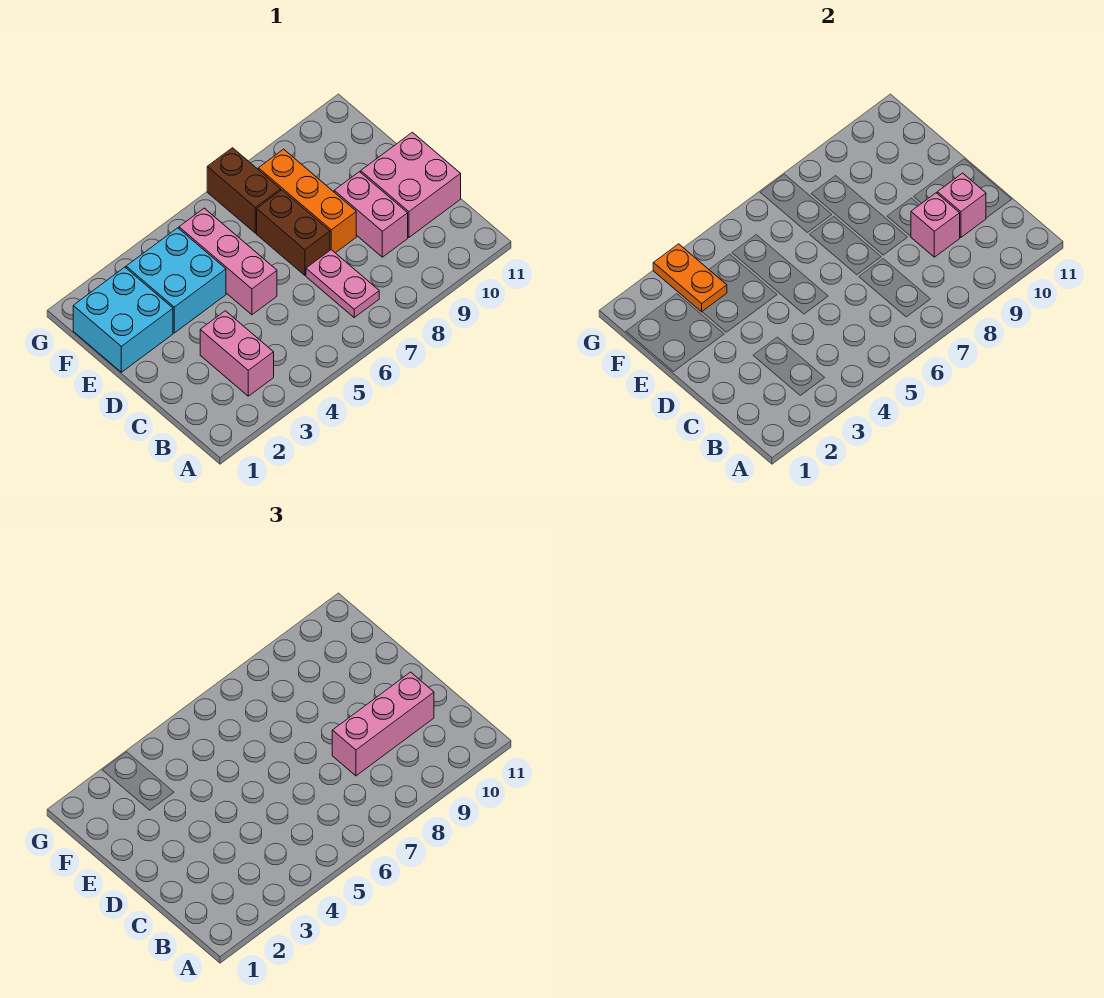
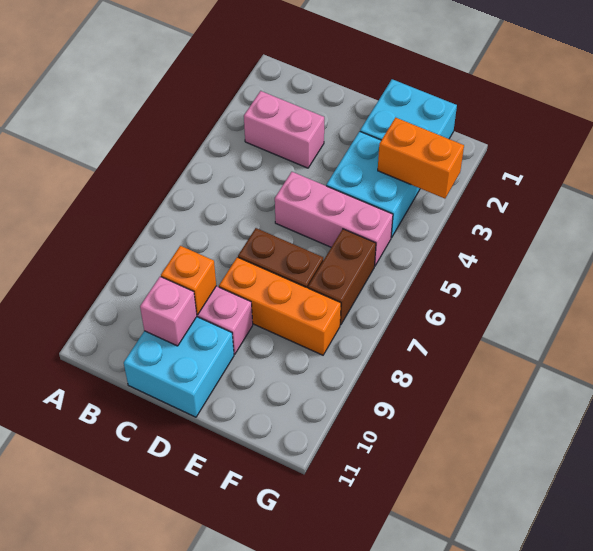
pink 1x2 plate [306,250,379,317] -> none
pink 1x3 brick [332,672,434,776] -> none
pink 1x1 brick [911,193,960,257] -> orange 1x1 brick [161,246,216,315]
pink 2x2 brick [361,132,461,237] -> cyan 2x2 brick [124,317,234,417]
orange 1x2 plate [653,244,727,312] -> orange 1x2 brick [378,118,464,198]
brown 1x2 brick [207,148,281,233] -> brown 1x2 brick turned to [308,229,376,325]

